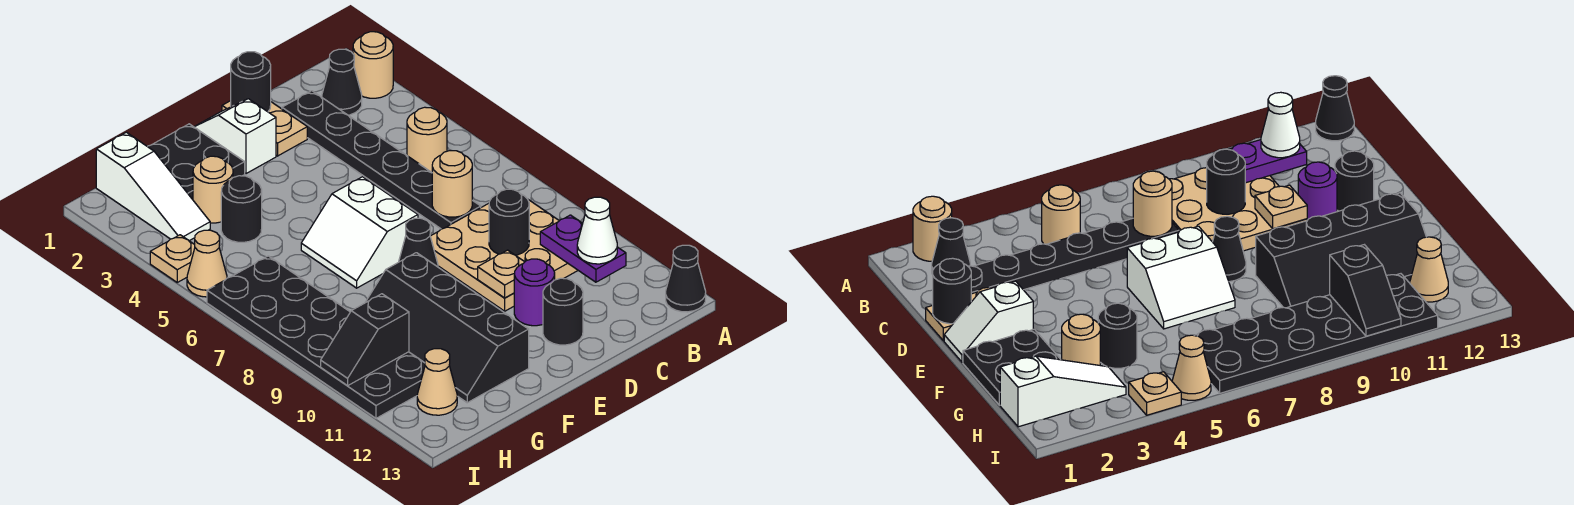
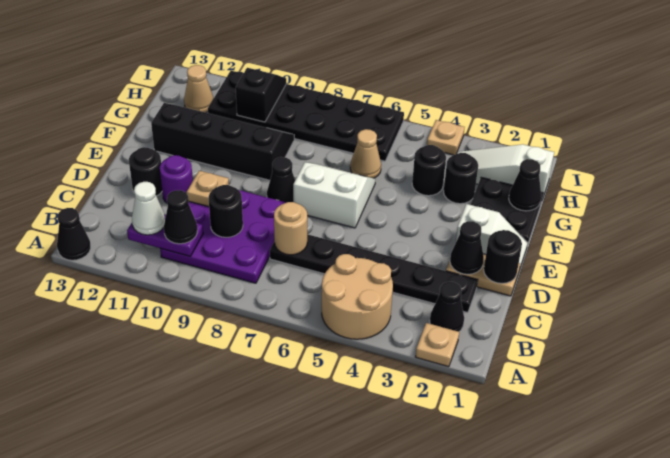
tan 1x1 round brick [353,32,393,98] -> tan 1x1 plate [416,323,459,367]
tan 1x1 round brick [407,107,447,172] -> tan 2x2 round brick [322,254,393,339]
tan 3x3 plate [430,200,578,311] -> purple 3x3 plate [160,190,286,283]
none -> black 1x1 cone [164,190,197,244]
none -> black 1x1 cone [450,221,484,274]
none -> black 1x1 cone [509,159,541,211]
tan 1x1 round brick [193,156,233,223] -> black 1x1 round brick [444,153,478,204]
tan 1x1 cone [187,230,227,297] -> tan 1x1 cone moved to [350,129,381,178]

